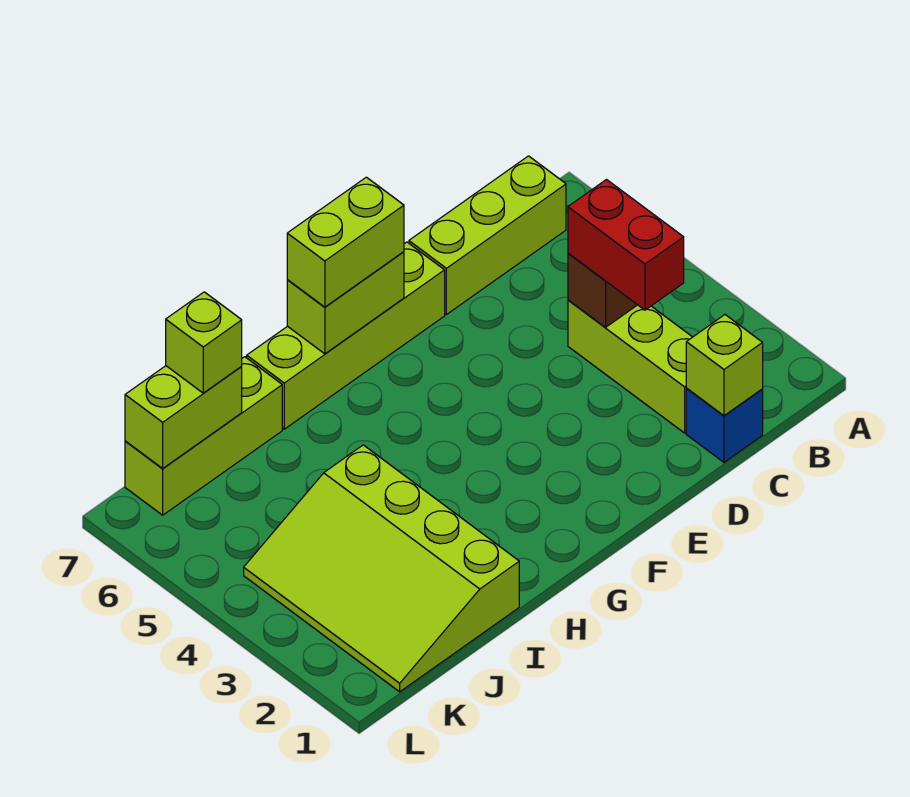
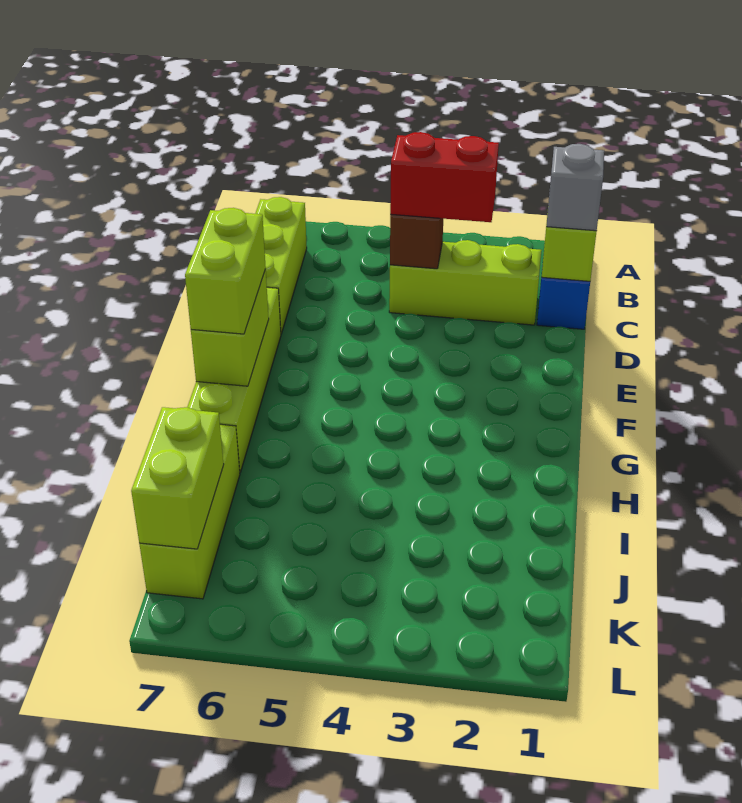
none -> grey 1x1 brick [546,144,604,231]
lime 3x4 slope [244,445,519,692] -> none
lime 1x1 brick [166,292,242,393] -> none

